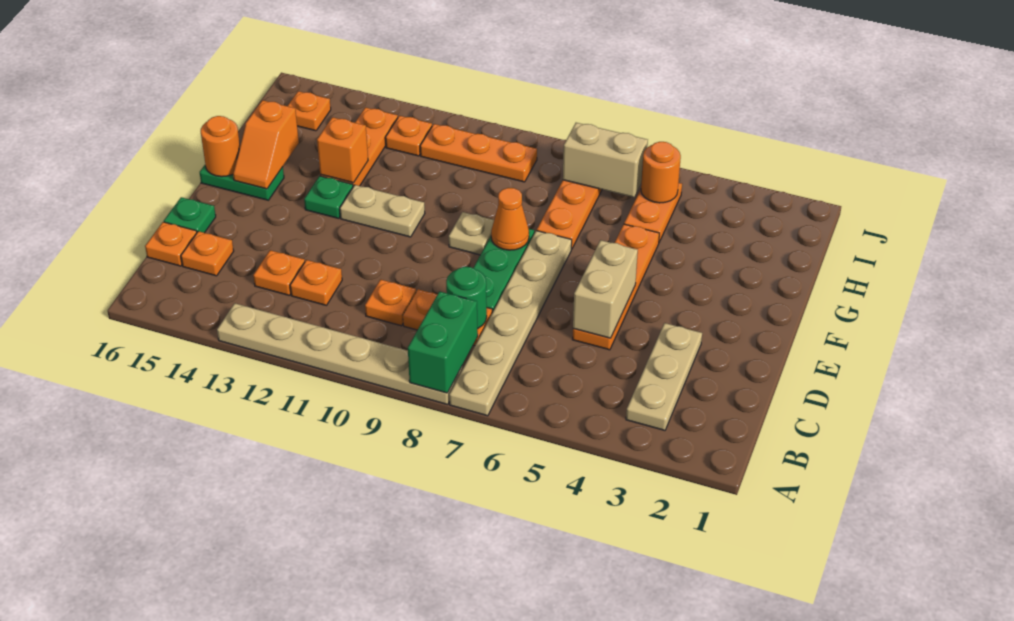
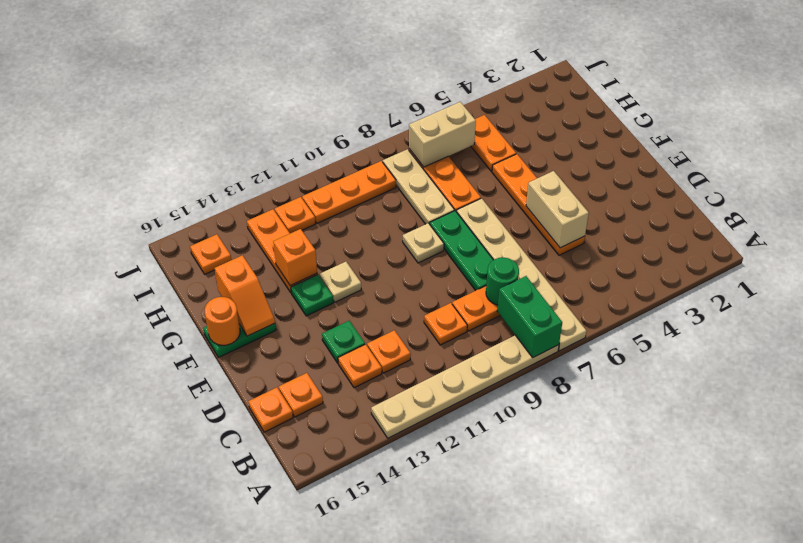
tan 1x3 plate [626,323,702,430] -> tan 1x3 plate moved to [383,149,454,224]
green 1x1 plate [164,197,216,233] -> green 1x1 plate moved to [322,321,365,363]
orange 1x1 cone [491,188,529,250] -> none
tan 1x2 plate [340,185,425,237] -> tan 1x1 plate [319,262,361,302]
orange 1x1 round brick [641,142,681,203] -> none

